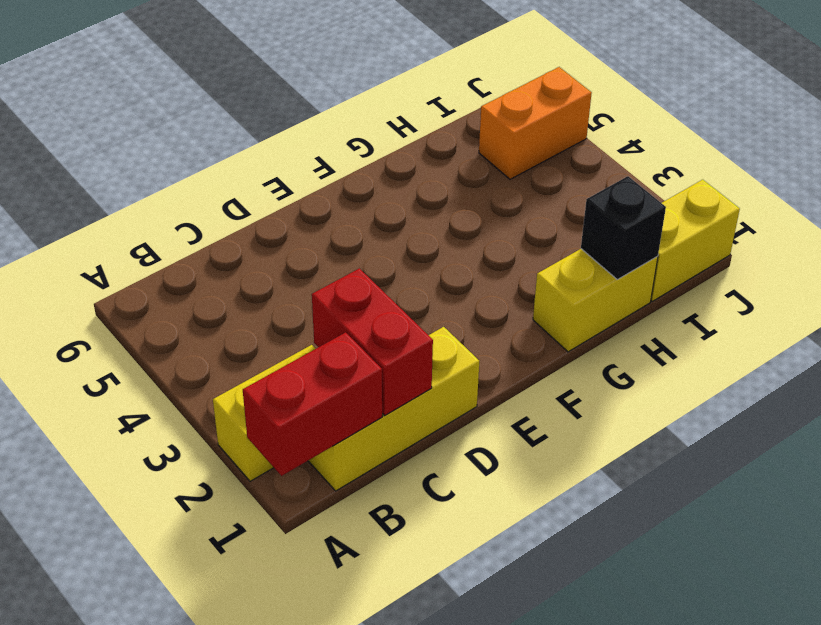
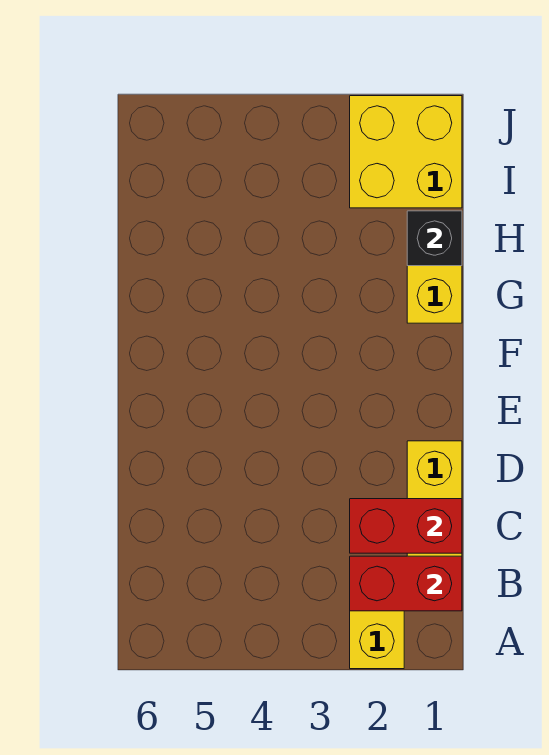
red 1x2 brick [243,332,382,476] -> red 1x2 brick turned to [350,556,462,611]
yellow 1x2 brick [651,180,740,301] -> yellow 2x2 brick [350,96,462,208]
orange 1x2 brick [479,67,592,179] -> none

